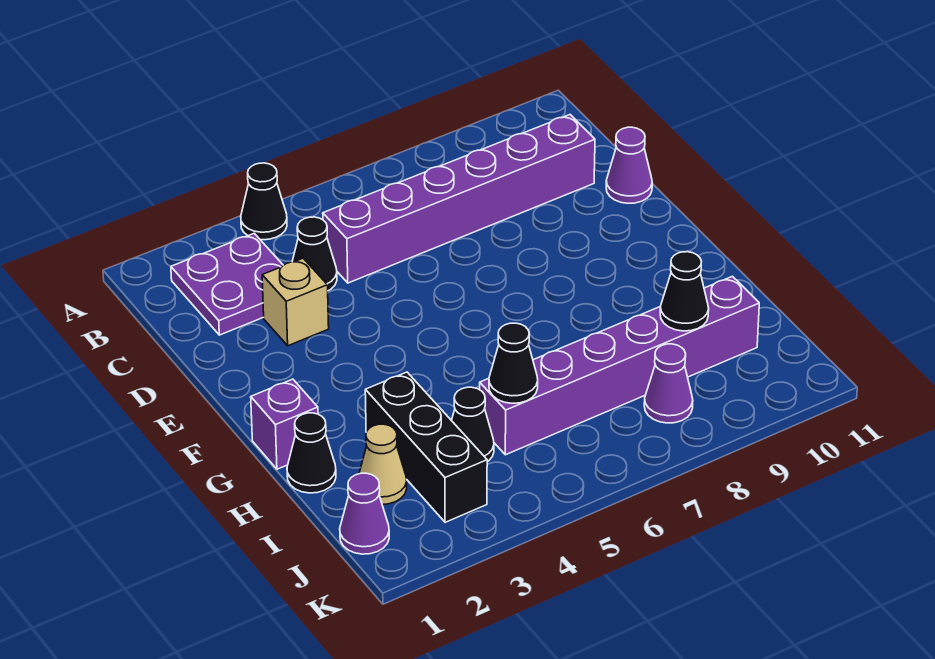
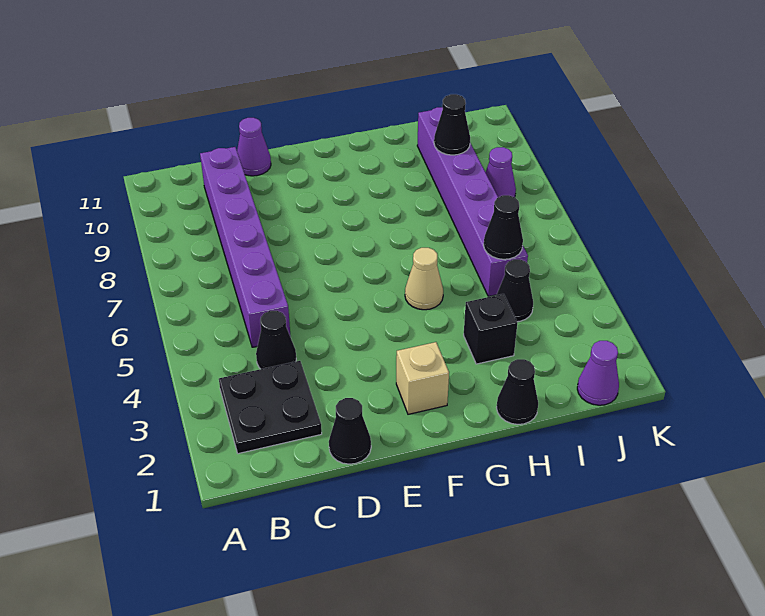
black 1x1 cone [241,163,287,240] -> black 1x1 cone moved to [329,398,371,464]
purple 2x2 plate [171,233,283,335] -> black 2x2 plate [219,361,322,454]
tan 1x1 brick [262,258,329,346] -> tan 1x1 brick moved to [396,342,449,414]
purple 1x1 brick [251,379,318,469] -> none
black 1x3 brick [365,372,487,522] -> black 1x1 brick [464,294,517,364]
tan 1x1 cone [359,424,407,504] -> tan 1x1 cone moved to [405,248,443,310]

